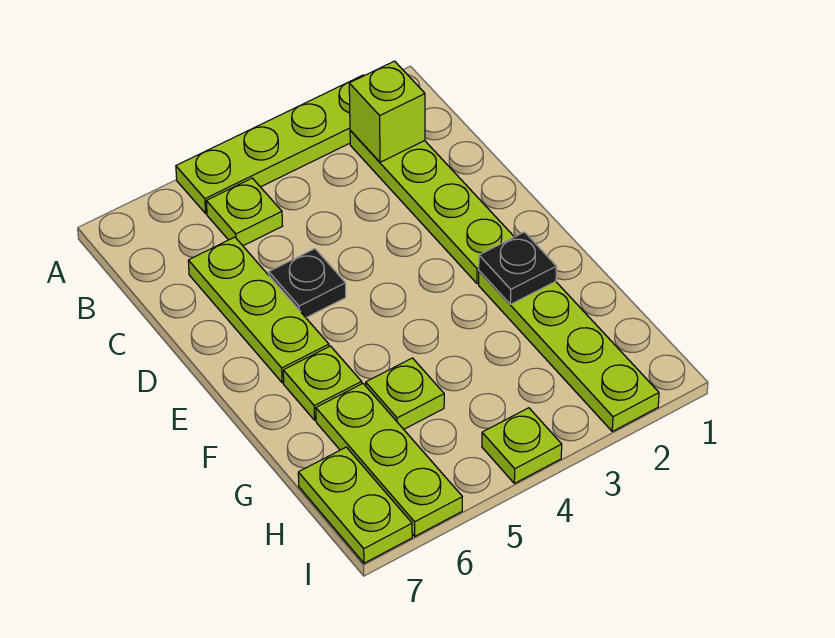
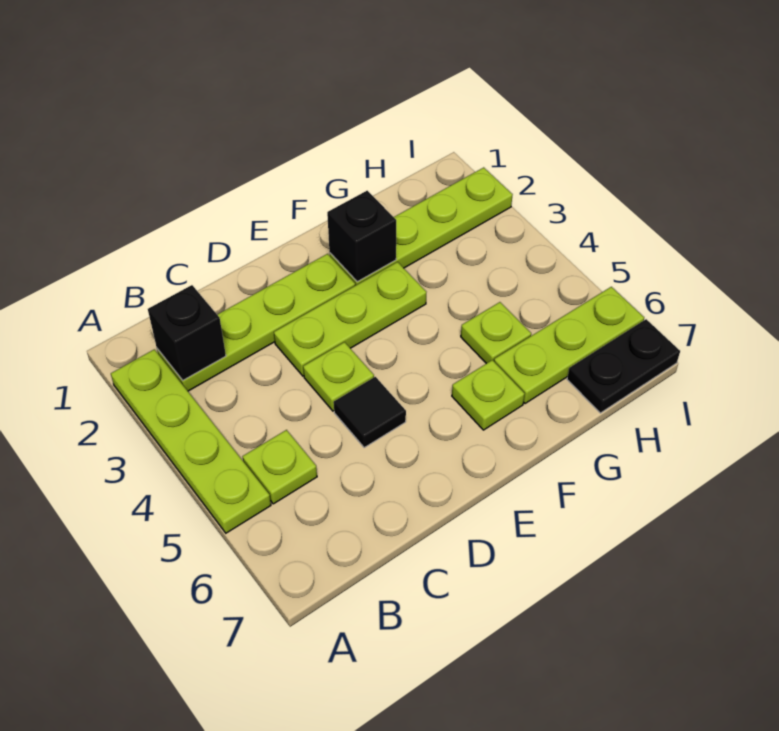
lime 1x1 brick [349,61,425,162] -> black 1x1 brick [148,285,226,380]
lime 1x3 plate [188,237,329,383] -> lime 1x3 plate moved to [274,262,426,376]
black 1x1 plate [269,249,346,318] -> black 1x1 tile [334,377,406,447]
black 1x1 plate [479,232,557,304] -> black 1x1 brick [327,191,396,282]
lime 1x2 plate [298,447,412,563] -> black 1x2 plate [567,319,680,413]
lime 1x1 plate [482,408,562,483] -> lime 1x1 plate moved to [303,342,374,411]

